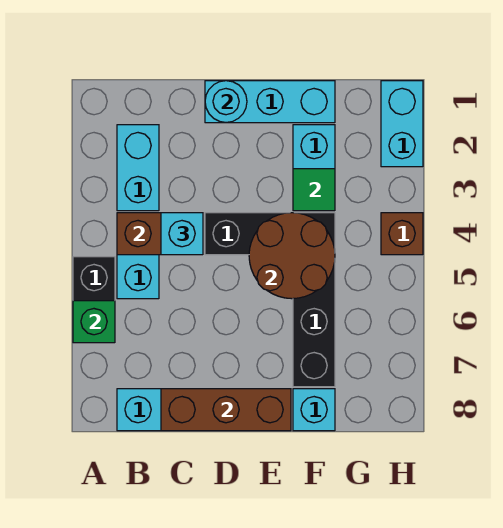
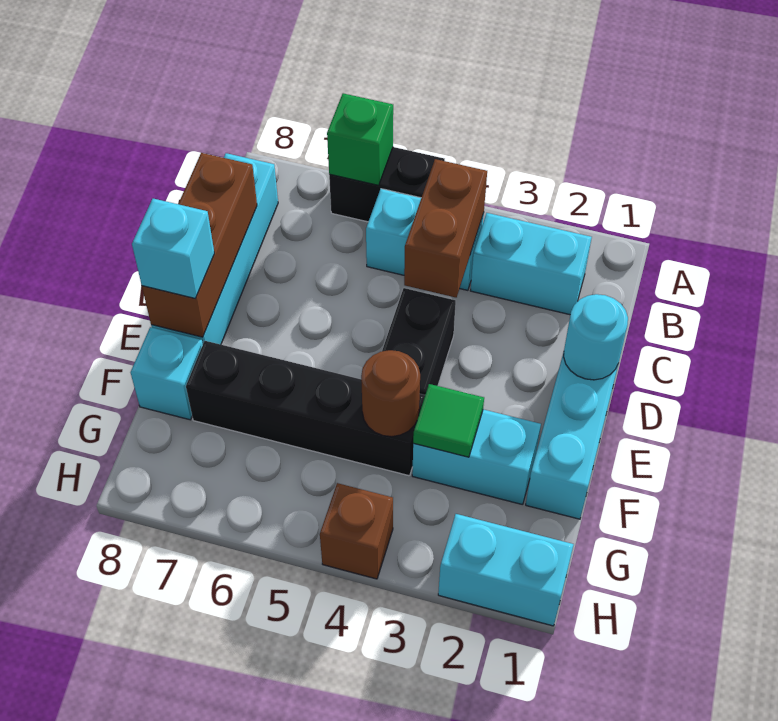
cyan 1x1 brick [161,213,203,255] -> cyan 1x1 brick moved to [132,199,214,298]
brown 2x2 round brick [249,213,335,299] -> brown 1x1 round brick [361,350,420,437]

